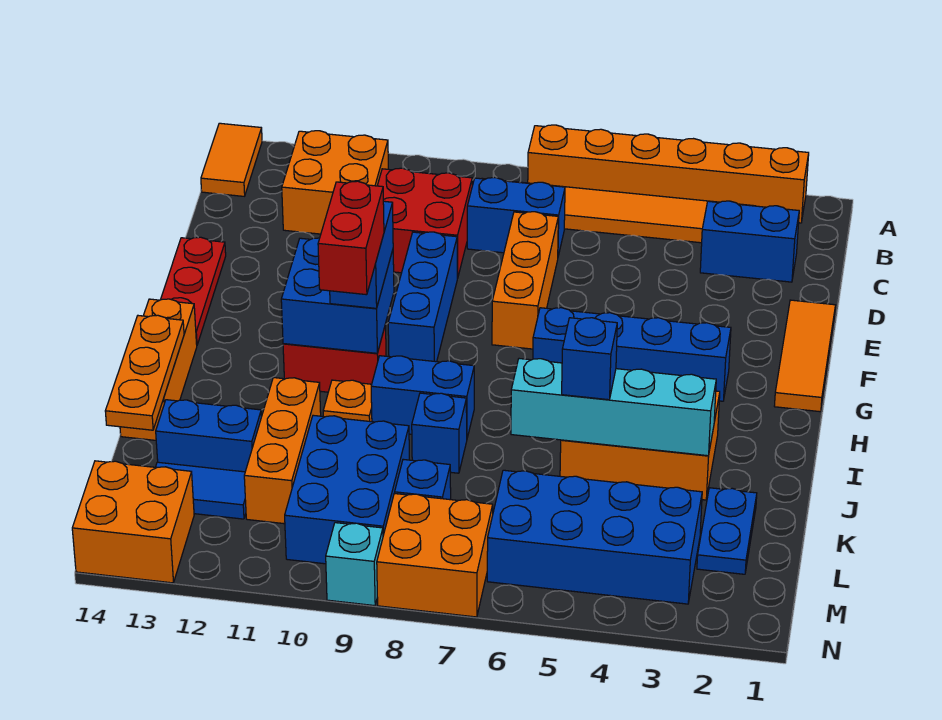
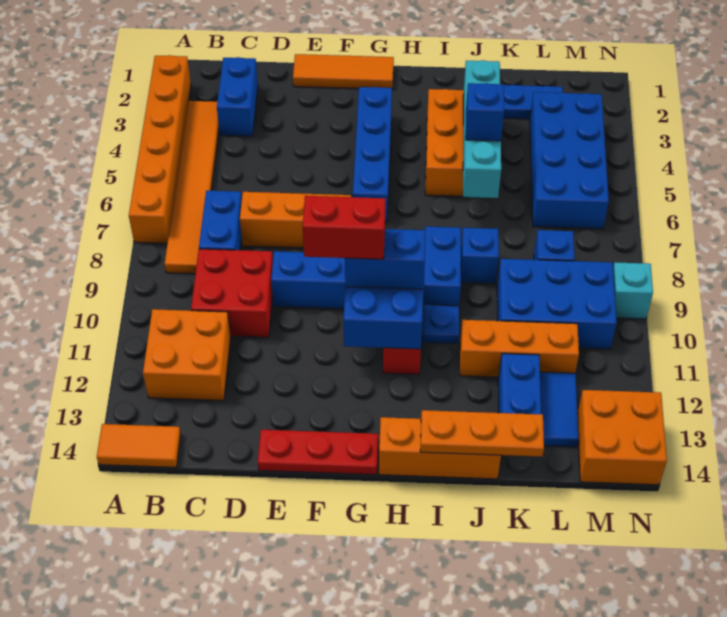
red 1x2 brick [318,181,384,295] -> red 1x2 brick moved to [303,196,386,259]
orange 1x1 plate [323,380,372,422] -> blue 1x1 plate [422,305,459,344]
orange 2x2 brick [377,493,493,617] -> none

